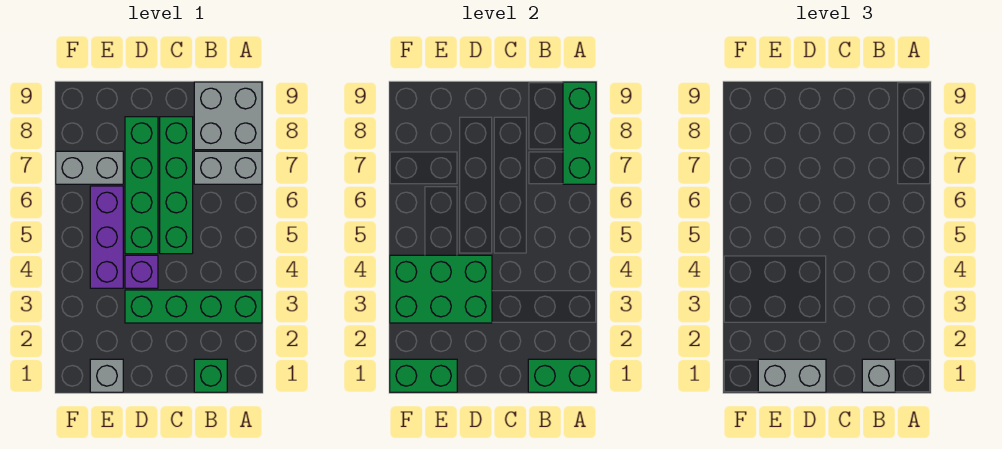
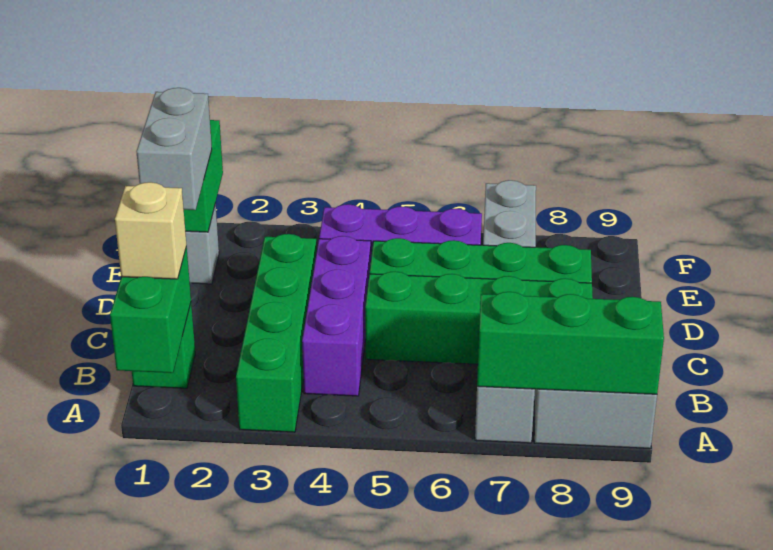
grey 1x1 brick [862,359,895,392] -> tan 1x1 brick [115,182,187,279]
green 2x3 brick [390,255,492,323] -> none
purple 1x1 brick [125,255,158,288] -> purple 1x3 brick [302,236,371,396]

